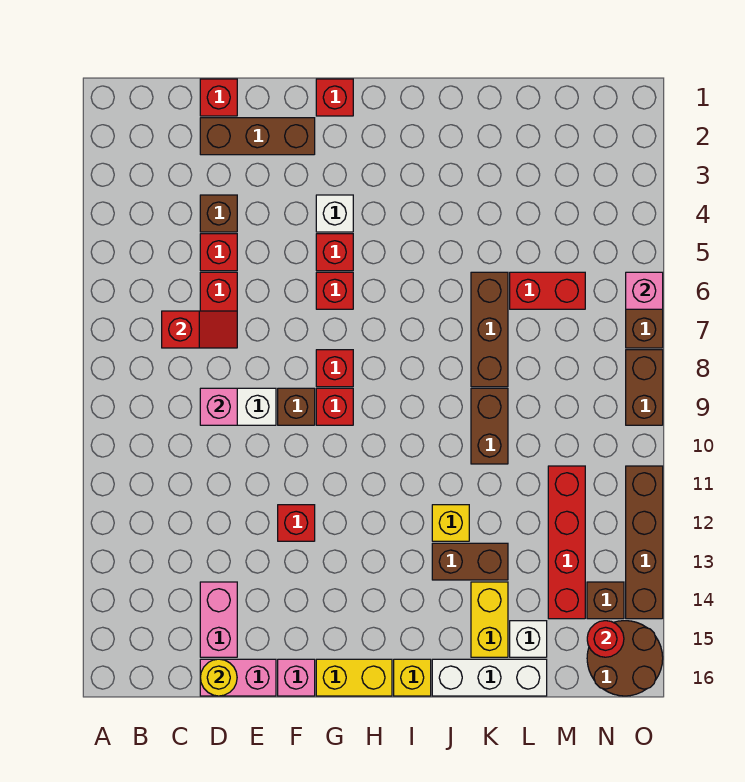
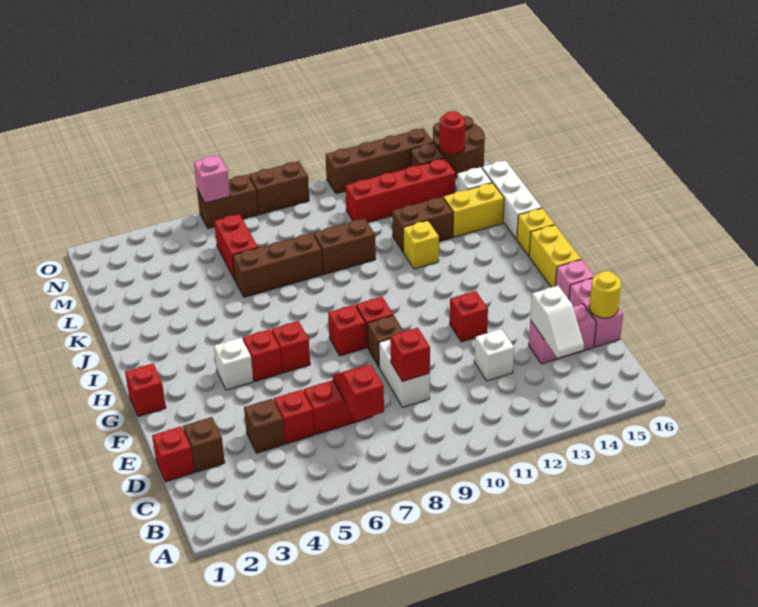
none -> white 1x2 slope [530,286,584,358]
brown 1x3 brick [200,118,315,155] -> brown 1x1 brick [183,417,225,472]
pink 1x1 brick [200,388,237,425] -> red 1x1 brick [390,328,430,382]
none -> white 1x1 brick [474,329,514,381]
brown 1x2 brick [432,543,508,580] -> brown 1x2 brick turned to [392,197,453,251]

